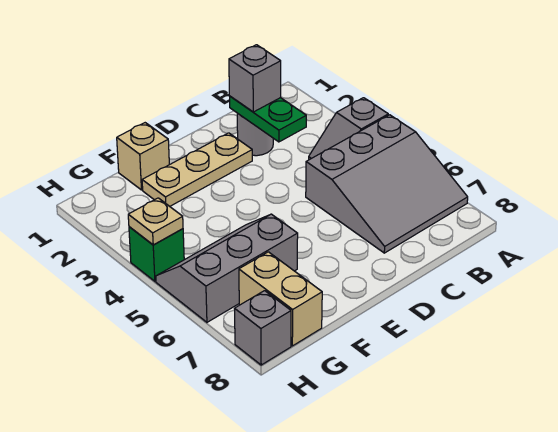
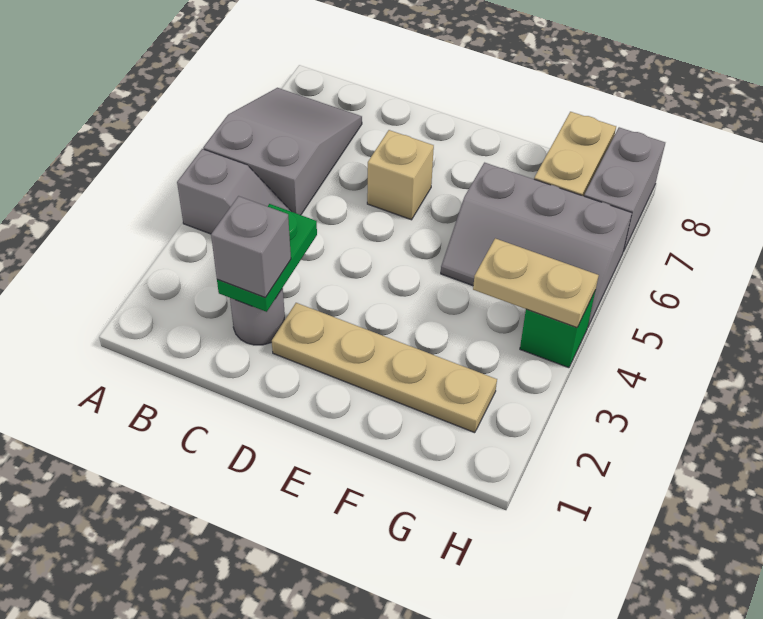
grey 3x3 slope [306,115,468,253] -> grey 2x3 slope [203,88,362,215]
tan 1x3 plate [142,133,252,206] -> tan 1x4 plate [272,303,497,433]
tan 1x1 brick [117,123,169,190] -> tan 1x1 brick moved to [367,130,434,220]
tan 1x1 plate [128,198,183,245] -> tan 1x2 plate [473,238,599,327]
grey 1x1 brick [235,291,291,365] -> grey 1x2 brick [584,127,665,252]

